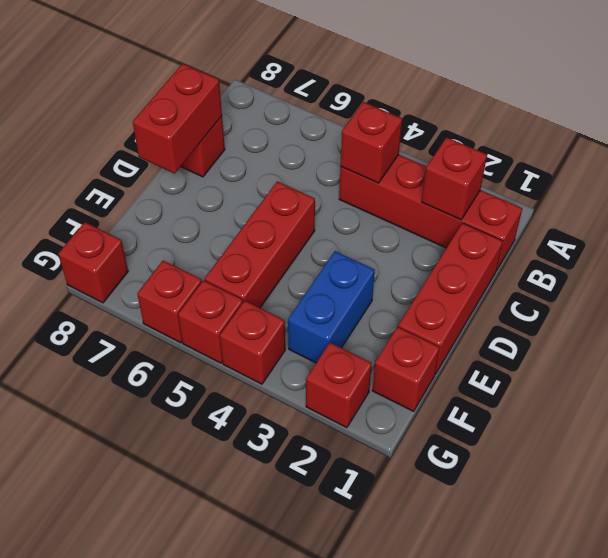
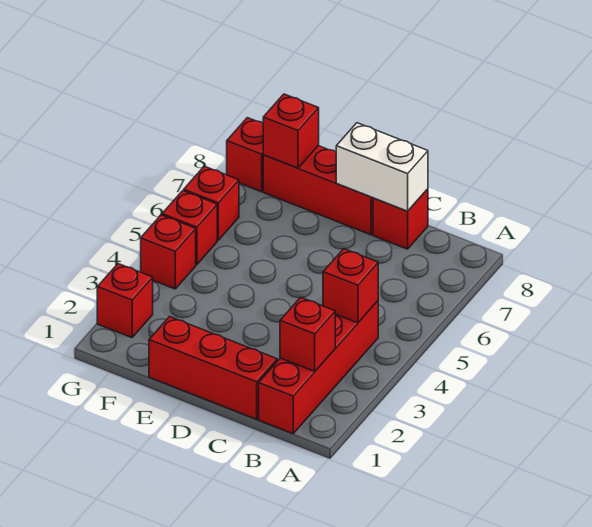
red 1x2 brick [133,64,222,174] -> white 1x2 brick [336,123,428,211]
red 1x3 brick [205,181,315,308] -> red 1x3 brick moved to [263,146,373,235]
blue 1x2 brick [288,251,375,363] -> none
red 1x1 brick [372,327,440,411] -> red 1x1 brick moved to [263,94,319,168]

